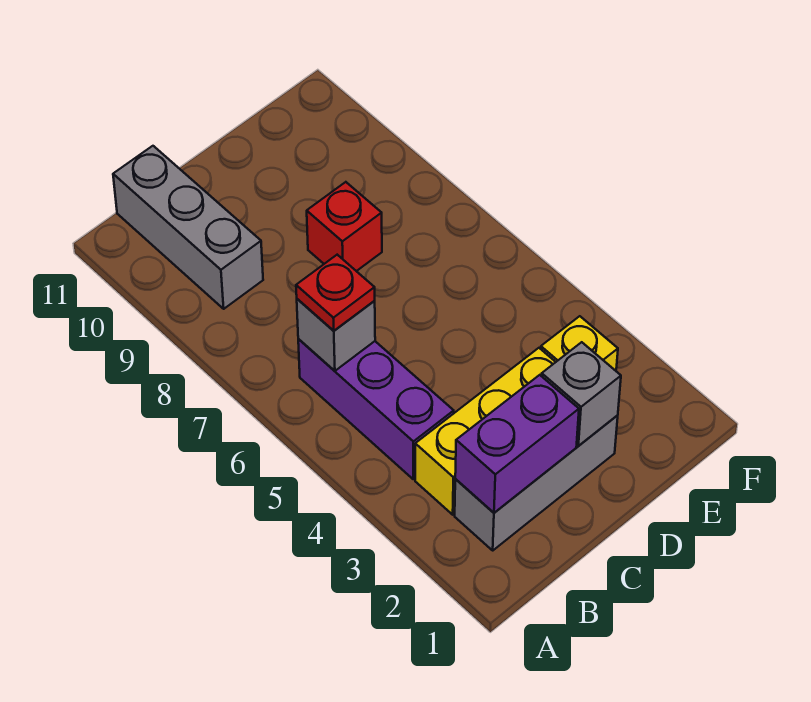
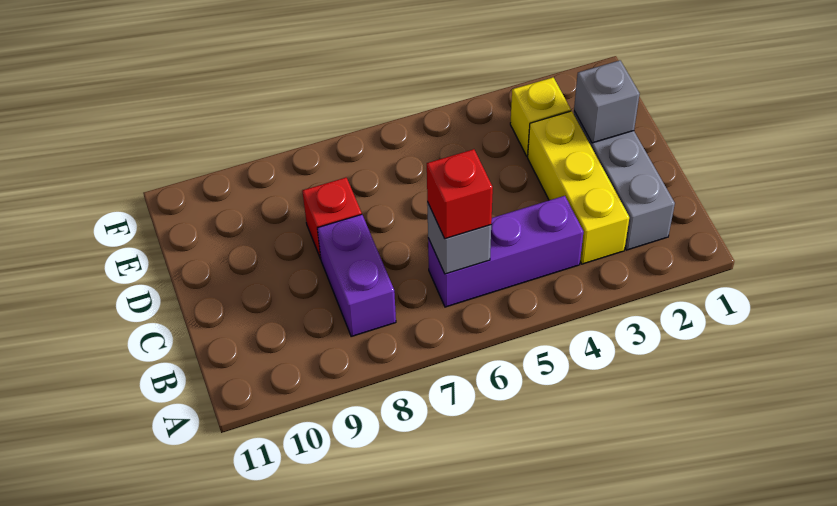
purple 1x2 brick [455,375,579,513] -> purple 1x2 brick moved to [317,214,396,337]
red 1x1 plate [296,255,375,331] -> red 1x1 brick [427,149,493,239]
grey 1x3 brick [113,146,263,309] -> none

